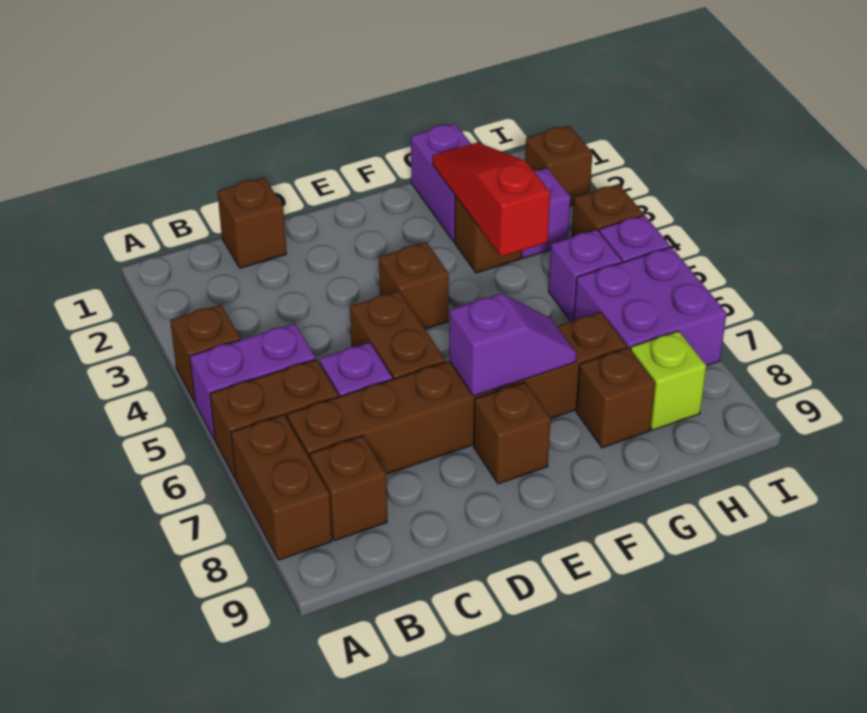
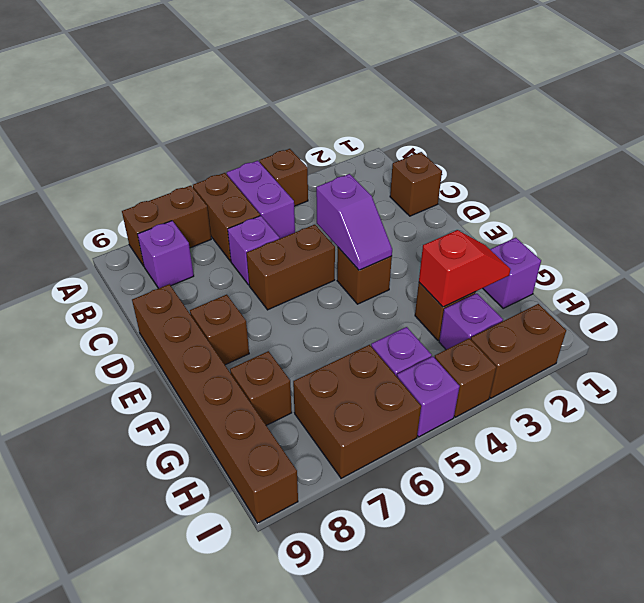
brown 1x6 brick [287,312,627,474] -> brown 1x6 brick moved to [132,284,298,523]
brown 1x1 brick [310,436,387,540] -> purple 1x1 brick [138,221,194,288]
purple 1x2 slope [449,293,576,396] -> purple 1x2 slope moved to [316,174,392,270]
purple 1x2 brick [411,123,471,242] -> purple 1x1 brick [483,238,541,308]
red 1x3 slope [433,142,550,257] -> red 1x2 slope [419,230,511,307]
purple 2x2 brick [574,247,727,366] -> brown 2x2 brick [293,345,421,478]
lime 1x1 brick [630,331,706,430] -> none
brown 1x1 brick [525,125,592,206] -> brown 1x2 brick [471,304,566,398]

